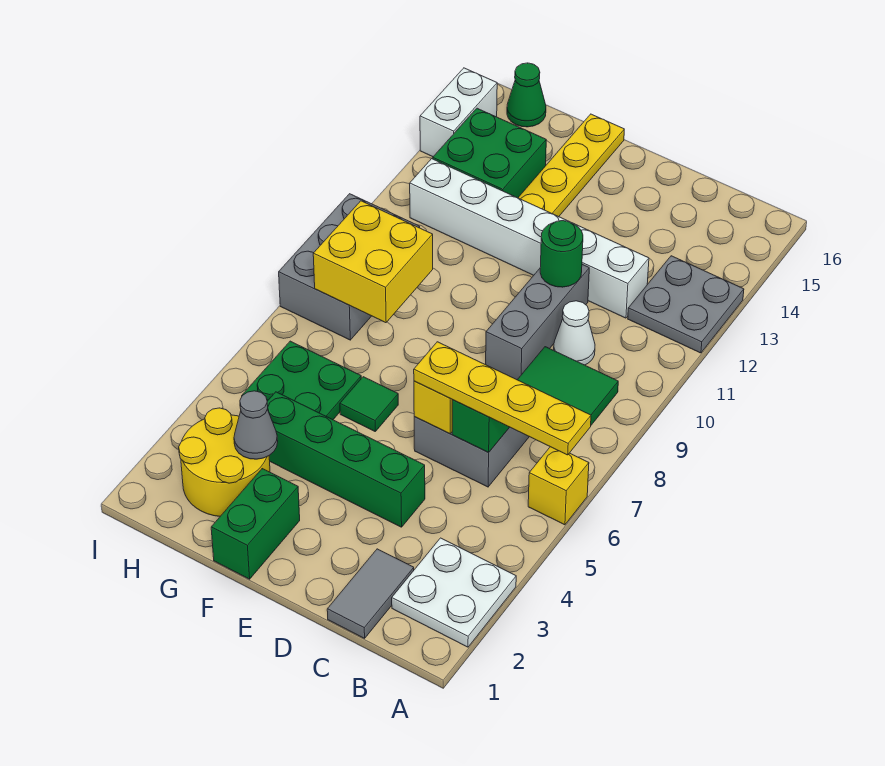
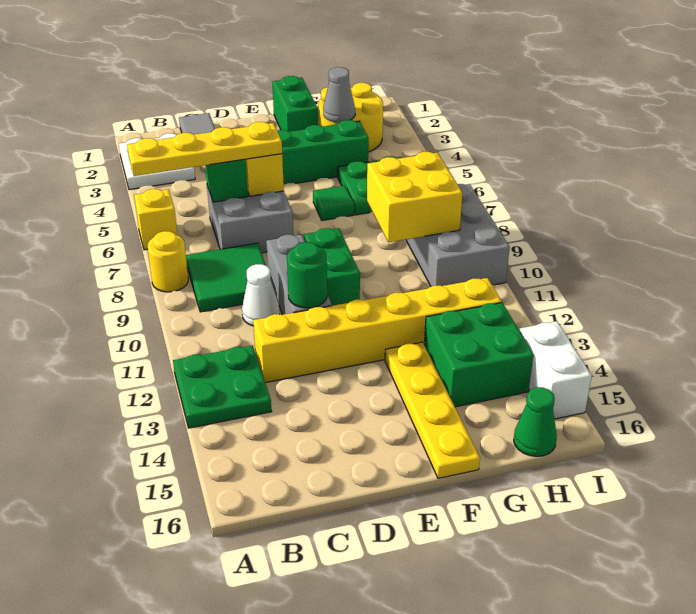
none -> yellow 1x1 round brick [148,231,188,292]
grey 2x2 plate [628,256,744,353] -> green 2x2 plate [173,346,272,428]
white 1x6 brick [410,159,649,318] -> yellow 1x6 brick [253,278,502,383]
none -> green 1x2 brick [304,228,360,306]

